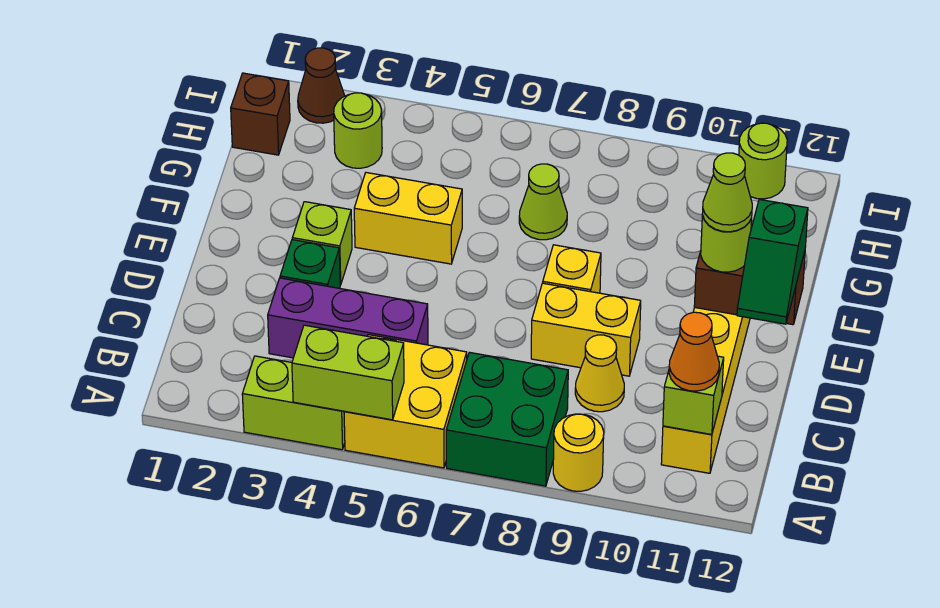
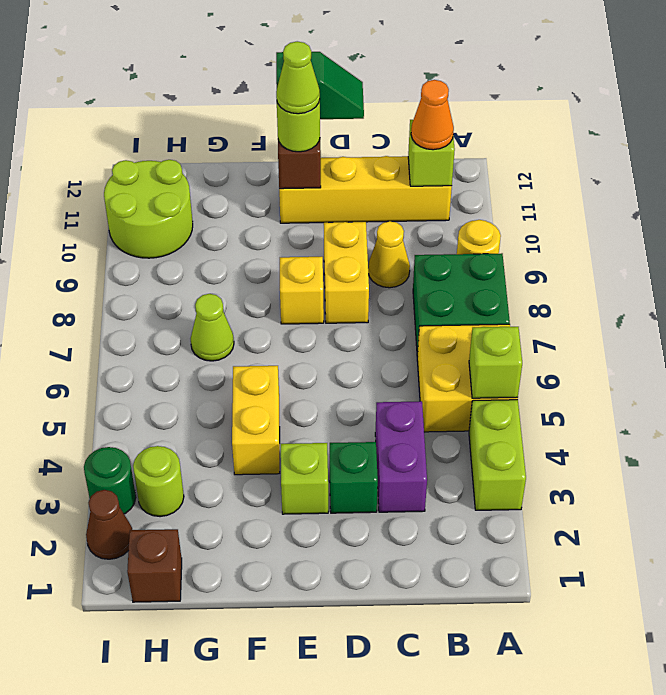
lime 1x2 brick [292,325,404,420] -> lime 1x1 brick [469,327,522,398]
purple 1x3 brick [268,278,428,358] -> purple 1x2 brick [375,401,427,512]
none -> green 1x1 round brick [84,447,136,514]
lime 1x1 round brick [739,123,787,199] -> lime 2x2 round brick [104,160,193,258]

